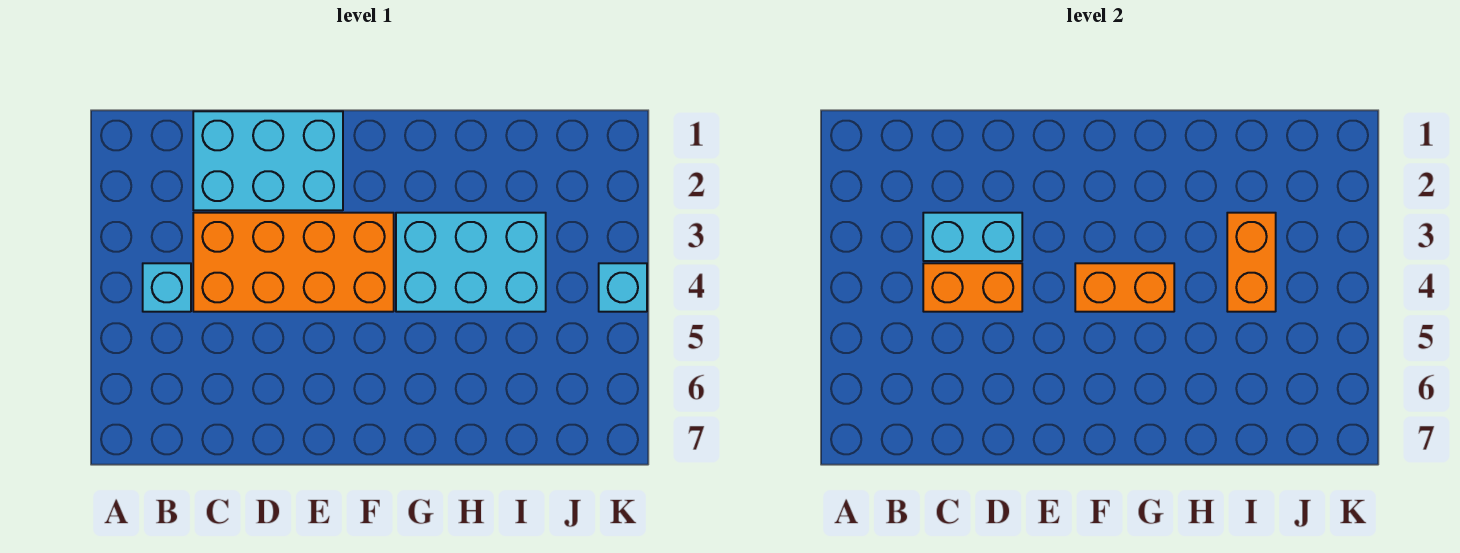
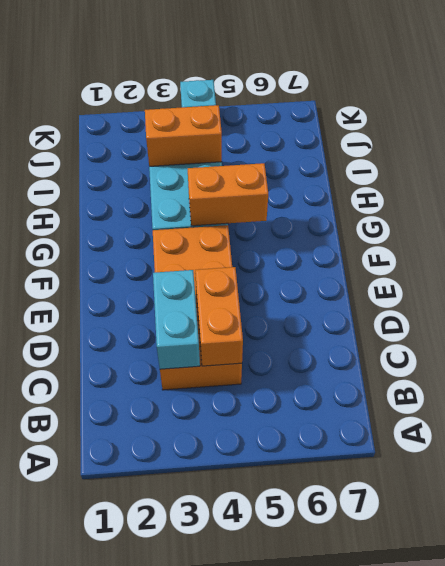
cyan 1x1 brick [143,263,191,312] -> none
cyan 2x3 brick [193,111,343,210] -> none
orange 1x2 brick [1075,263,1174,312] -> orange 1x2 brick turned to [188,163,268,226]

